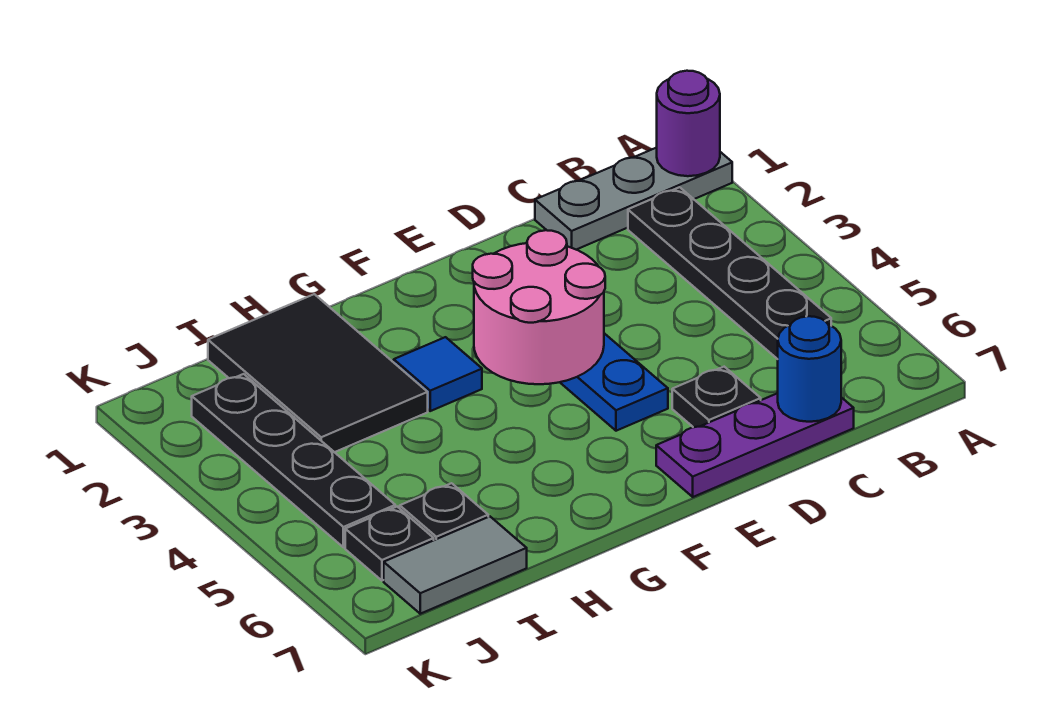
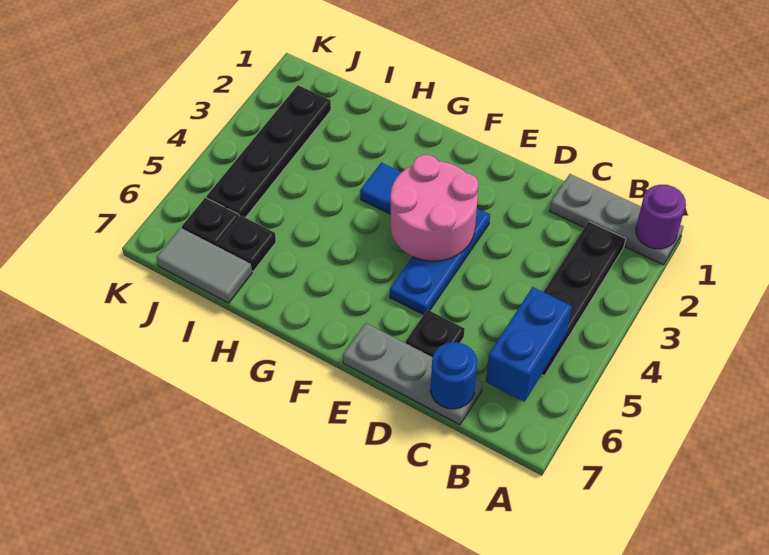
none -> blue 1x2 brick [486,287,572,402]
purple 1x3 plate [656,393,854,497] -> grey 1x3 plate [343,323,482,425]
black 2x3 tile [208,294,428,452] -> none

